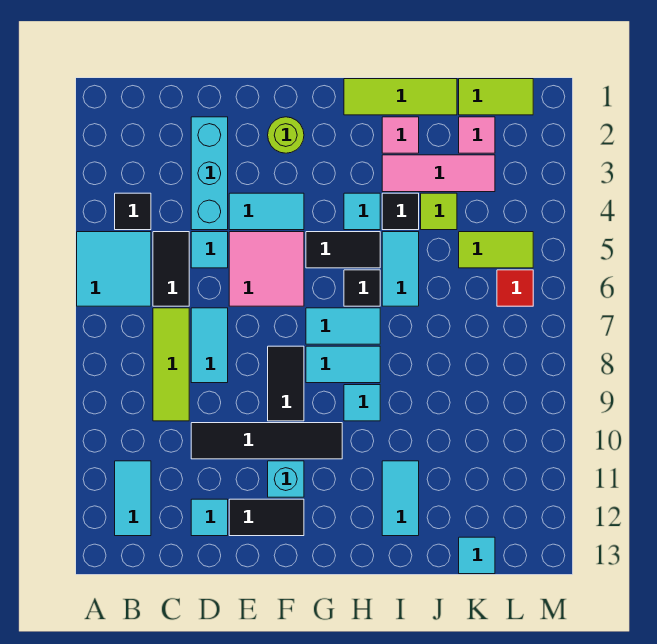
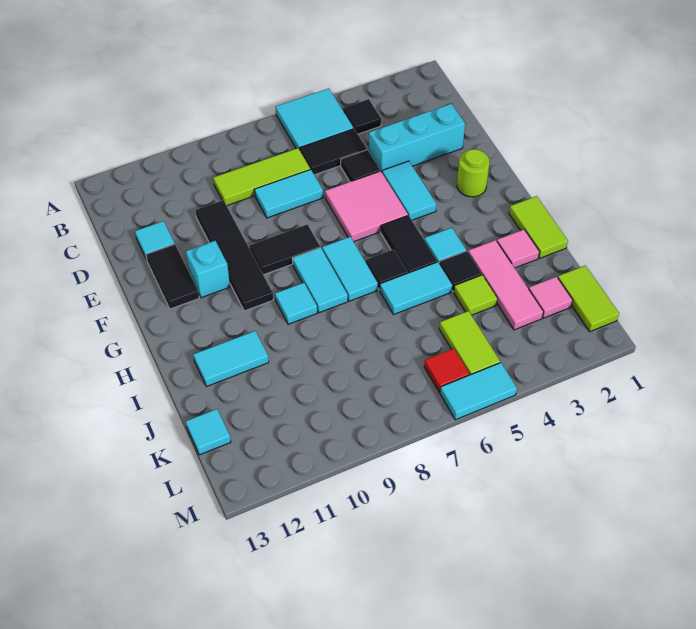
cyan 1x2 tile [115,461,151,536] -> cyan 1x2 tile moved to [440,363,517,420]
cyan 1x1 tile [191,232,228,268] -> black 1x1 tile [341,150,380,182]
lime 1x3 tile [344,79,457,115] -> lime 1x2 tile [509,196,568,258]

